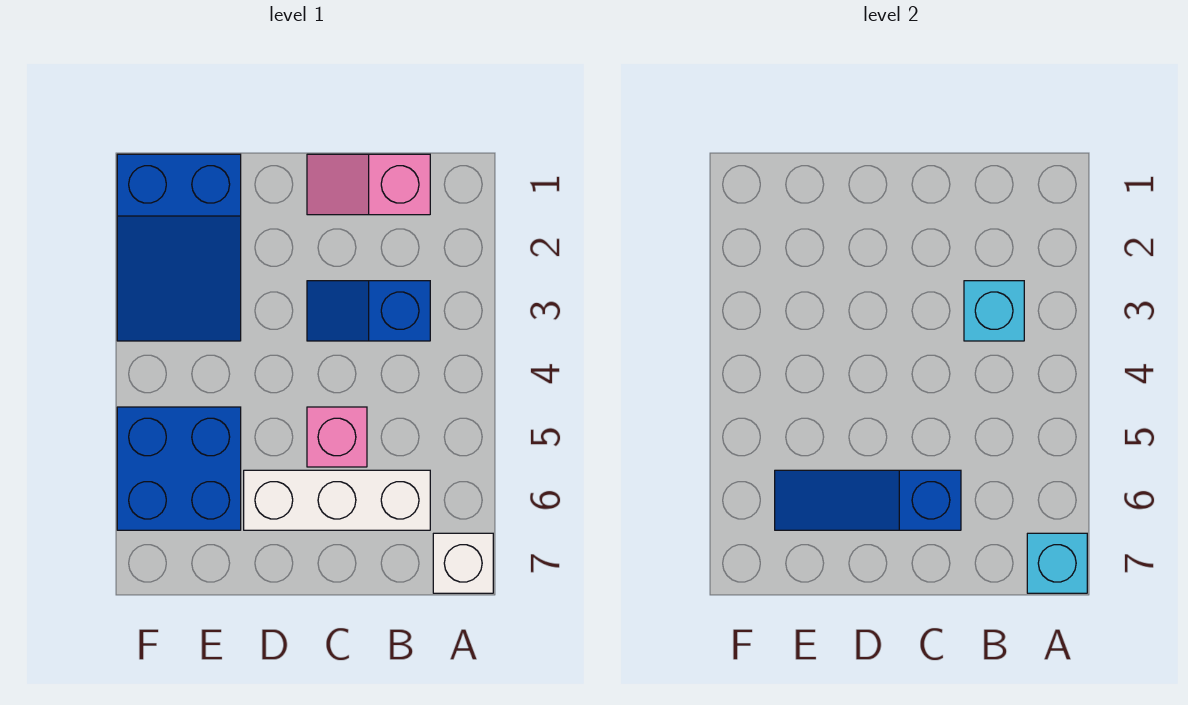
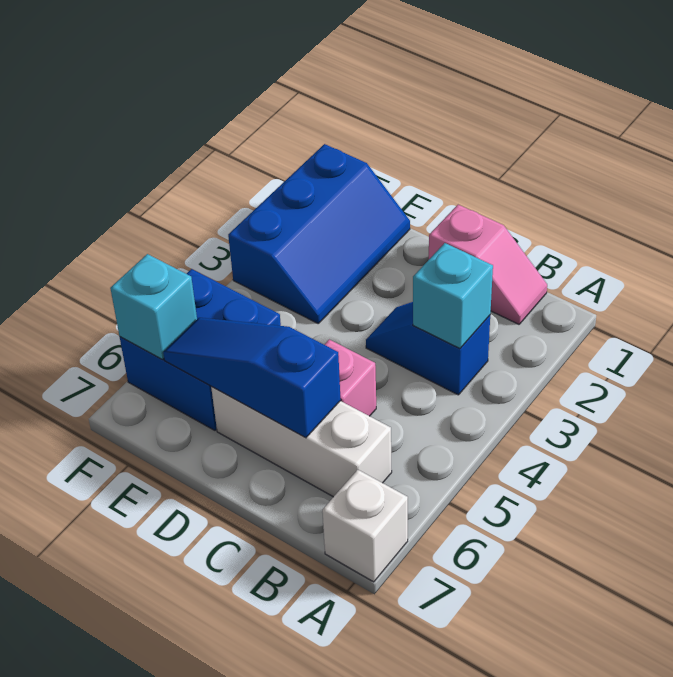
cyan 1x1 brick [1027,533,1087,593] -> cyan 1x1 brick moved to [110,254,197,359]
pink 1x2 slope [307,154,430,215] -> pink 1x2 slope turned to [429,205,547,324]
blue 2x3 slope [117,154,241,341] -> blue 2x3 slope turned to [228,144,410,323]

